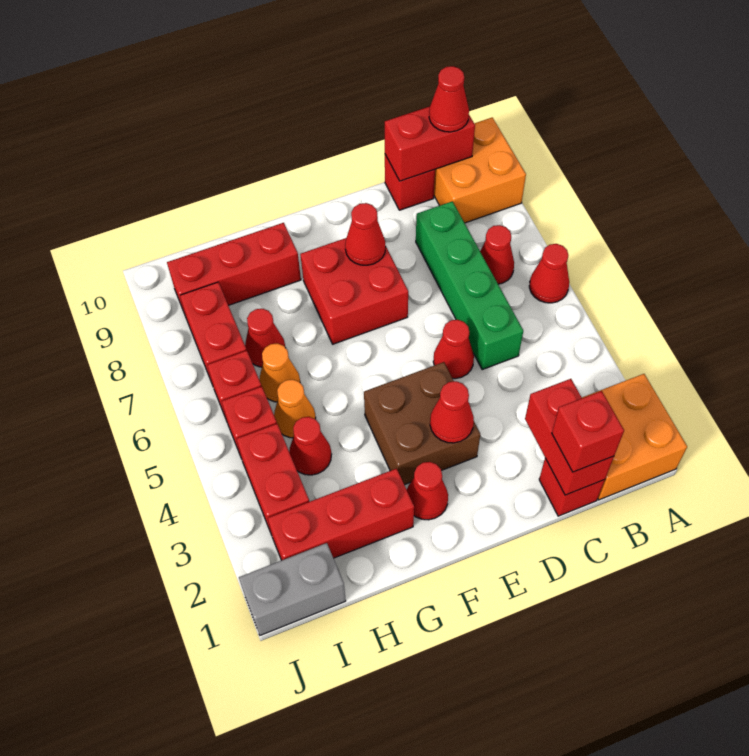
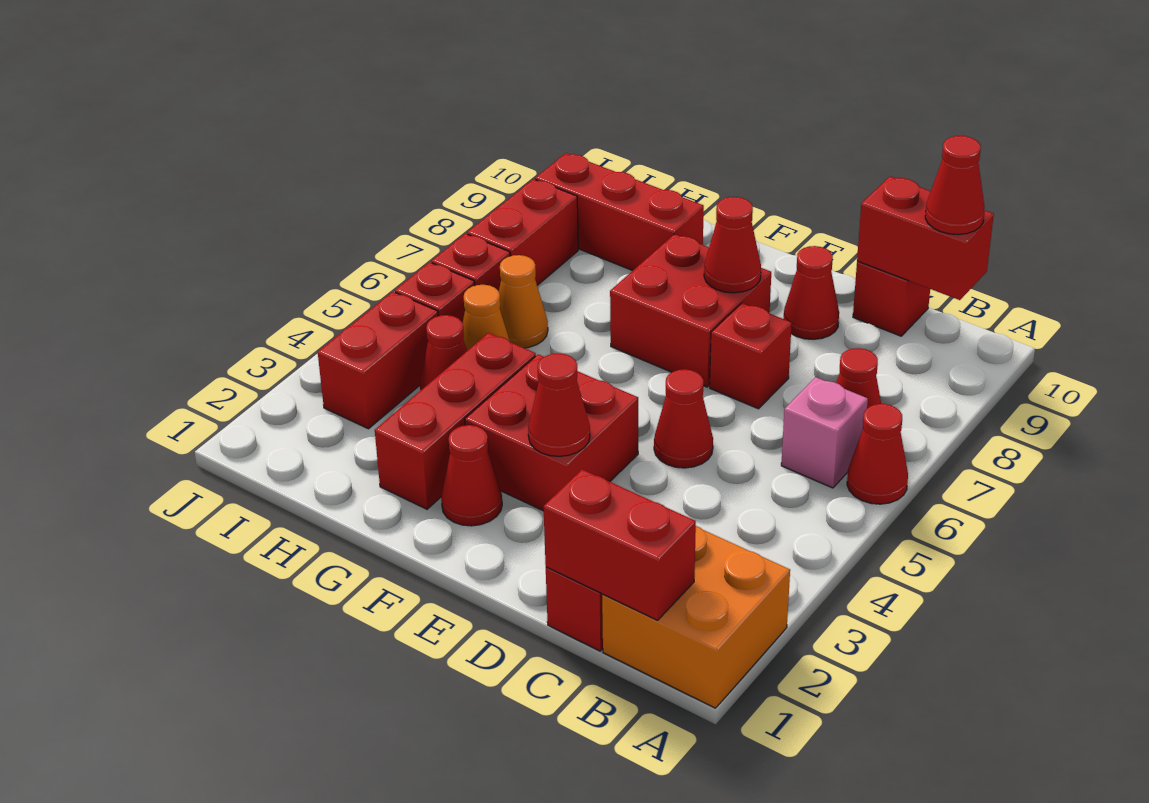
orange 2x2 brick [434,118,526,223] -> none
none -> pink 1x1 brick [781,377,868,488]
red 1x2 brick [525,379,614,495] -> red 1x2 brick turned to [543,469,696,620]
red 1x1 brick [552,391,624,472] -> red 1x1 brick moved to [710,303,792,409]
green 1x4 brick [416,201,523,370] -> none
brown 2x2 brick [364,362,480,485] -> red 2x2 brick [465,354,638,511]
red 1x3 brick [268,468,414,560] -> red 1x3 brick turned to [375,333,536,509]
red 1x1 cone [245,309,285,367] -> red 1x1 cone moved to [783,246,839,339]
grey 1x2 brick [239,543,346,635] -> none

